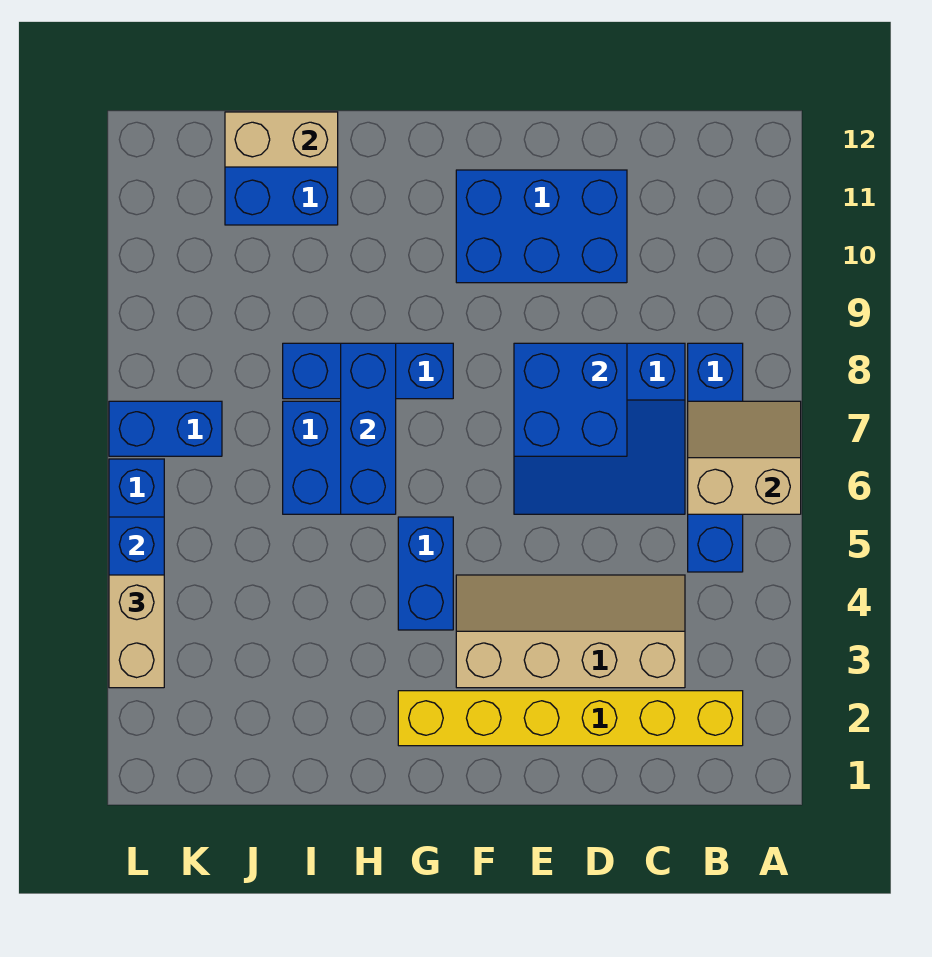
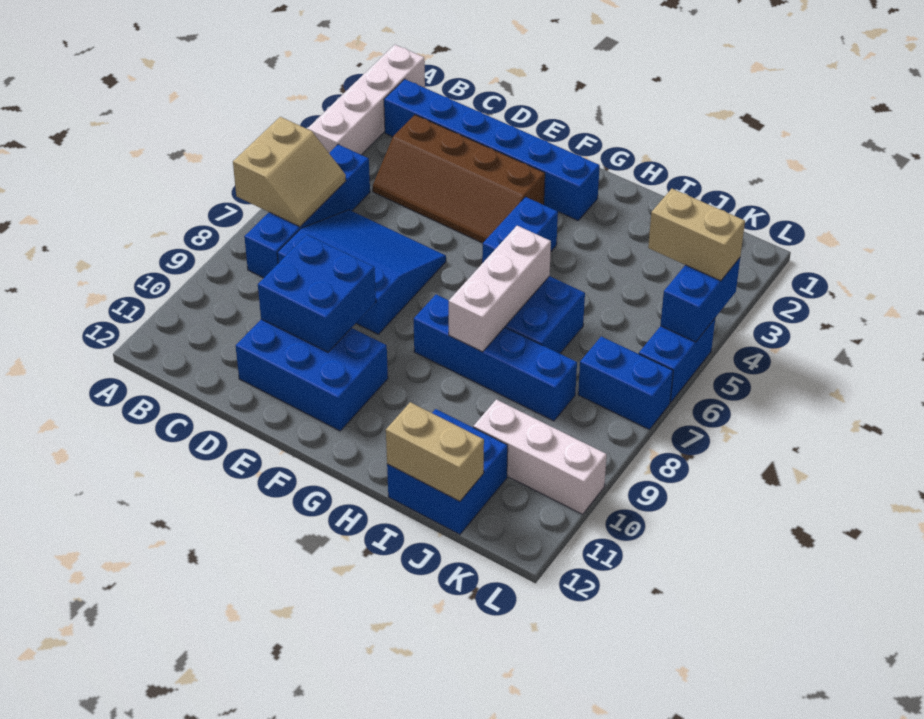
none -> white 1x4 brick [308,45,425,155]
tan 2x2 slope [688,401,801,514] -> tan 2x2 slope turned to [233,117,346,227]
yellow 1x6 brick [398,691,743,746] -> blue 1x6 brick [384,79,600,220]
tan 2x4 slope [456,575,685,688] -> brown 2x4 slope [373,115,545,243]
blue 2x2 brick [514,343,627,456] -> blue 2x2 brick moved to [258,235,376,352]
blue 1x3 brick [283,343,453,399] -> blue 1x4 brick [414,294,577,421]
blue 1x3 brick [341,343,396,514] -> white 1x3 brick [449,226,551,352]
none -> white 1x3 brick [473,399,607,514]
tan 1x2 brick [109,575,164,688] -> tan 1x2 brick turned to [648,189,745,281]

